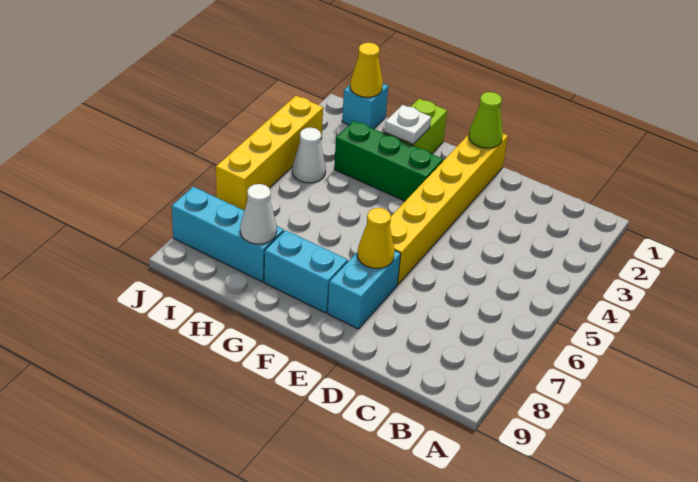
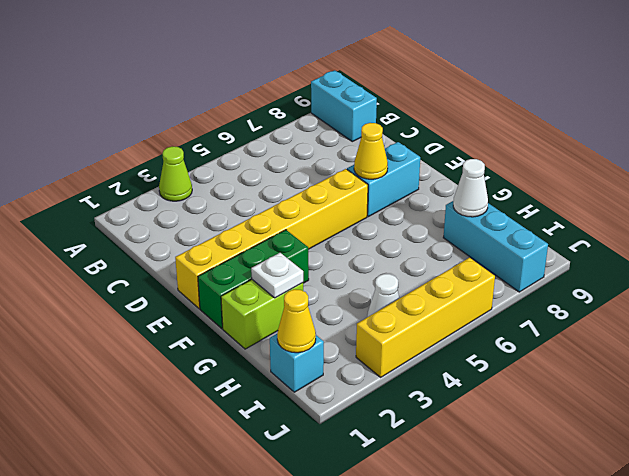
lime 1x1 cone [469,92,503,148] -> lime 1x1 cone moved to [159,146,192,201]
green 1x3 brick [334,121,443,201] -> green 1x3 brick turned to [198,230,309,328]
cyan 1x2 brick [264,230,348,313] -> cyan 1x2 brick moved to [311,70,377,142]

